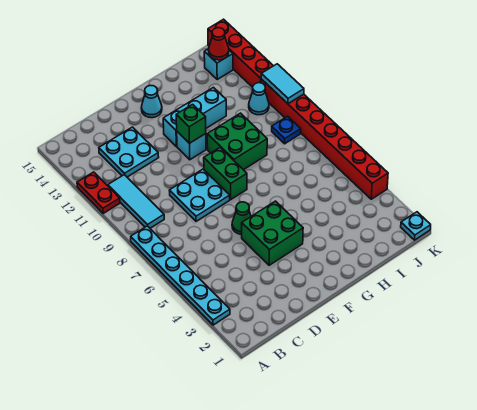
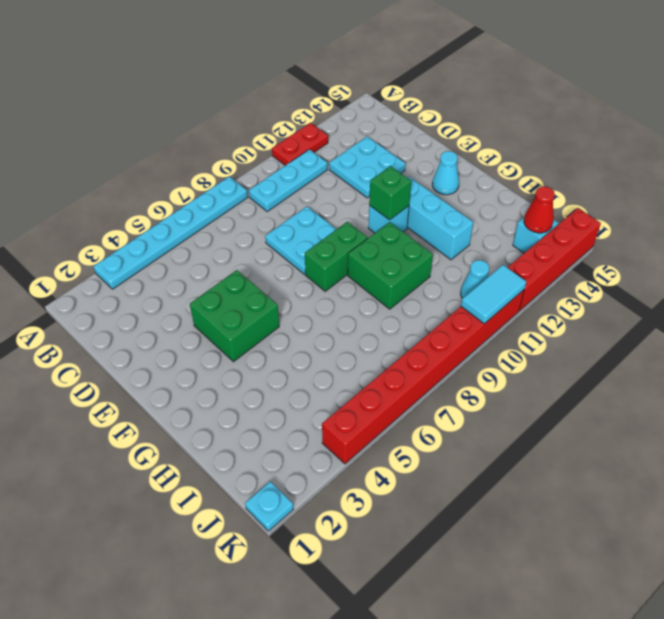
cyan 1x3 tile [108,175,164,228] -> cyan 1x3 plate [249,149,327,211]
green 1x1 cone [232,202,251,234] -> none
blue 1x1 plate [272,117,301,144] -> none

